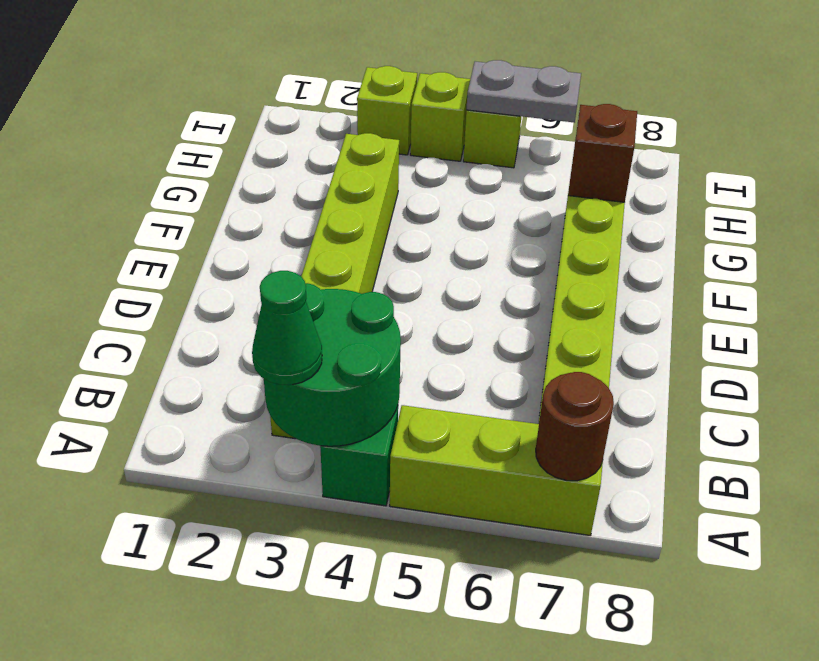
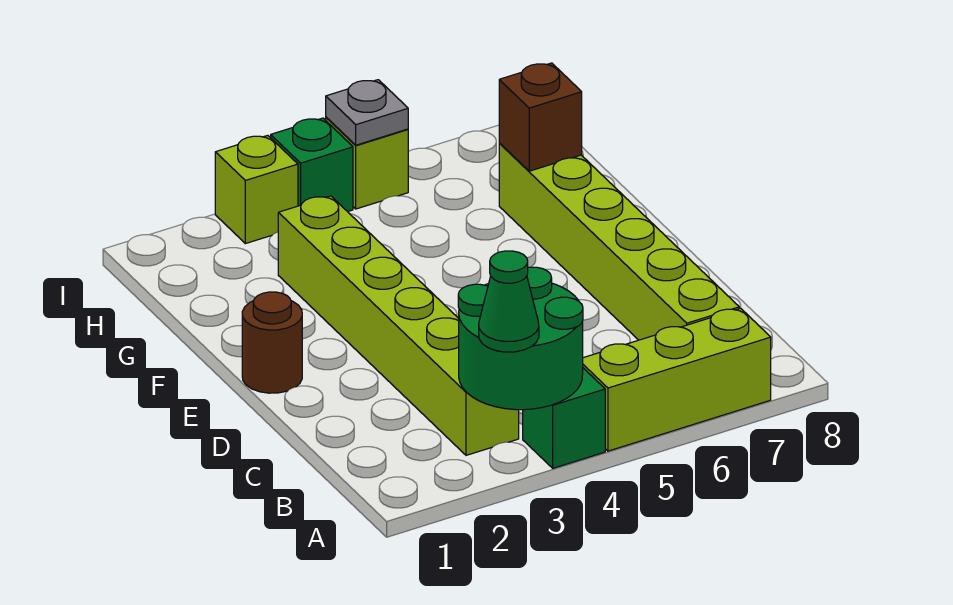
brown 1x1 round brick [536,372,614,481] -> brown 1x1 round brick moved to [242,292,302,393]
lime 1x1 brick [410,72,470,161] -> green 1x1 brick [271,118,353,212]
grey 1x2 plate [466,60,581,123] -> grey 1x1 plate [326,80,408,145]

